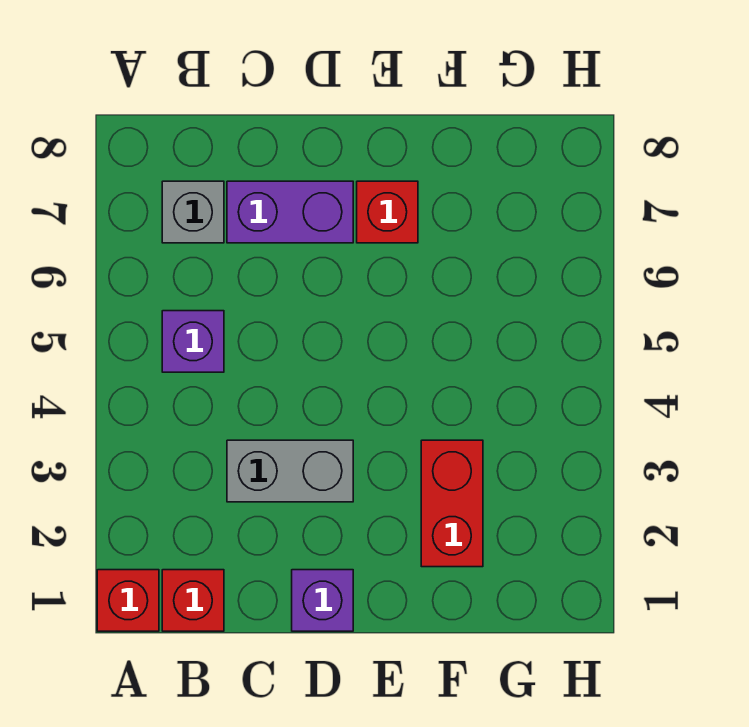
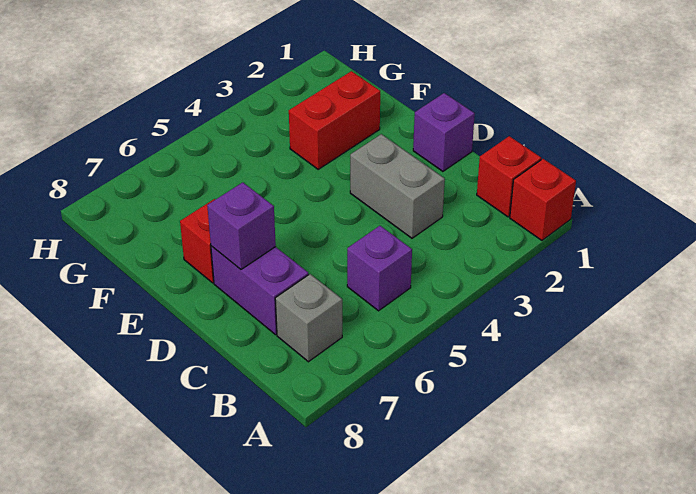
none -> purple 1x1 brick [207,182,276,269]

